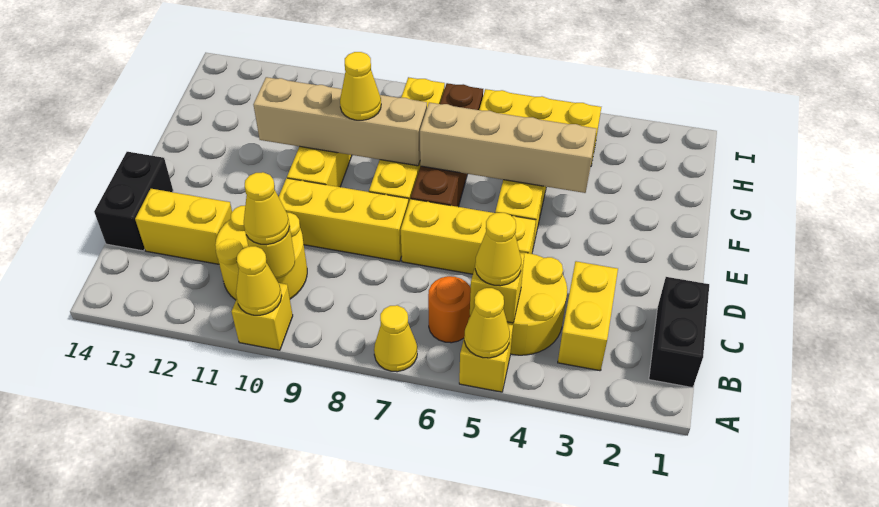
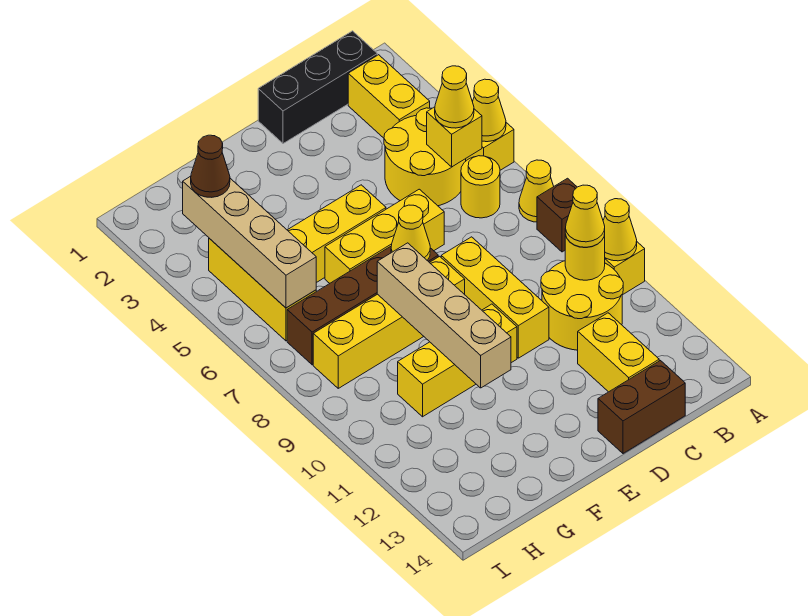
none -> brown 1x1 brick [537,178,577,252]
black 1x2 brick [649,277,709,388] -> black 1x3 brick [258,31,377,144]
yellow 1x2 brick [558,261,618,371] -> yellow 1x2 brick turned to [348,55,430,138]
orange 1x1 round brick [428,276,471,343] -> yellow 1x1 round brick [461,156,500,218]
black 1x2 brick [94,152,173,251] -> brown 1x2 brick [598,361,685,453]
yellow 1x3 brick [401,199,536,274] -> yellow 1x3 brick turned to [325,189,444,283]
tan 1x4 brick [420,103,596,193] -> tan 1x4 brick moved to [183,176,316,308]
yellow 1x1 cone [340,52,381,120] -> yellow 1x1 cone moved to [391,205,430,260]
none -> brown 1x1 cone [191,135,230,197]

